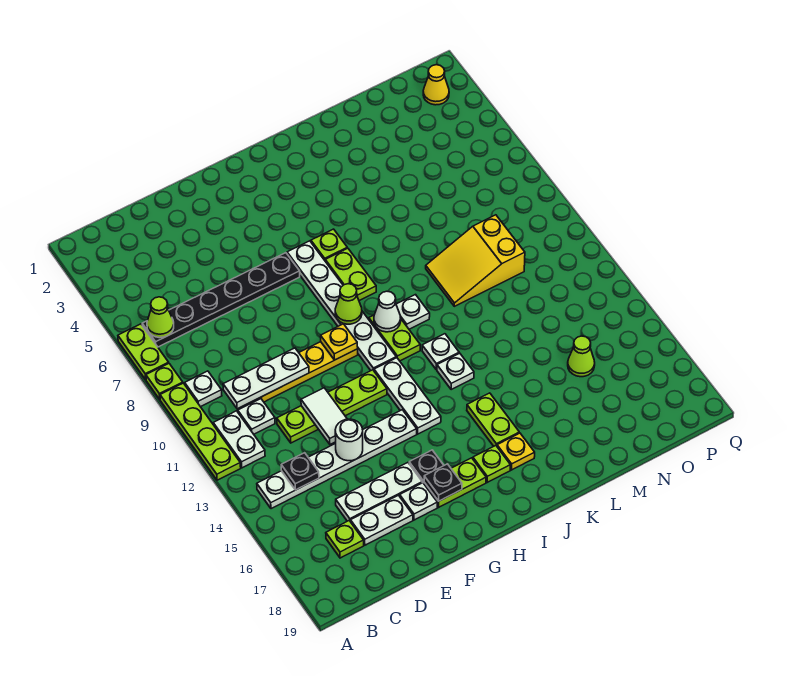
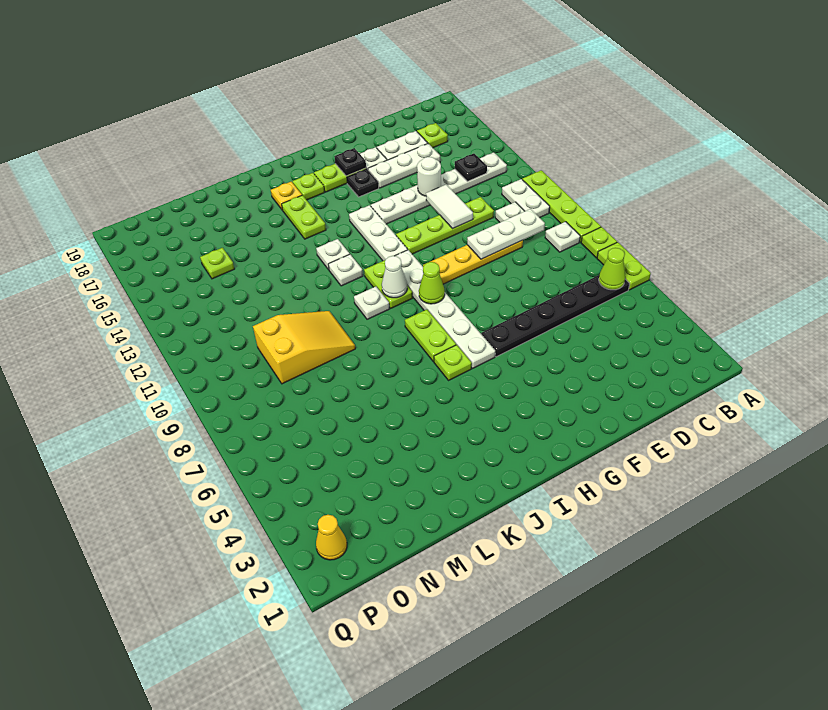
yellow 1x1 plate [321,324,358,360] -> none
lime 1x1 cone [568,336,595,377] -> lime 1x1 plate [200,248,234,279]

